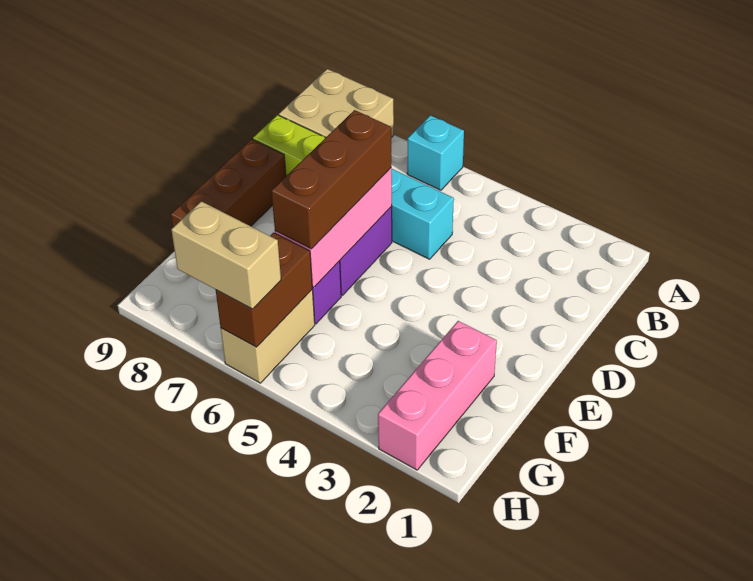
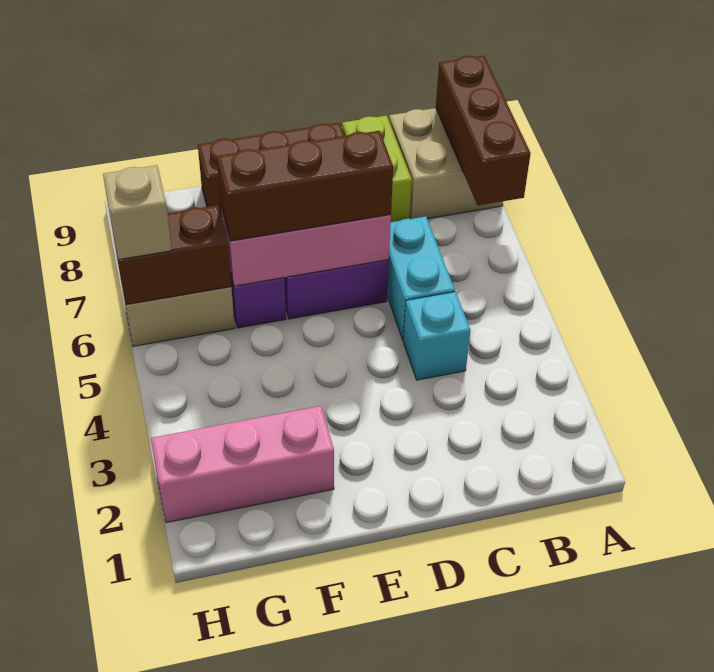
cyan 1x1 brick [407,115,464,190] -> cyan 1x1 brick moved to [403,292,471,380]
none -> brown 1x3 brick [436,56,531,205]
tan 1x2 brick [171,201,281,309] -> tan 1x1 brick [103,165,172,260]

